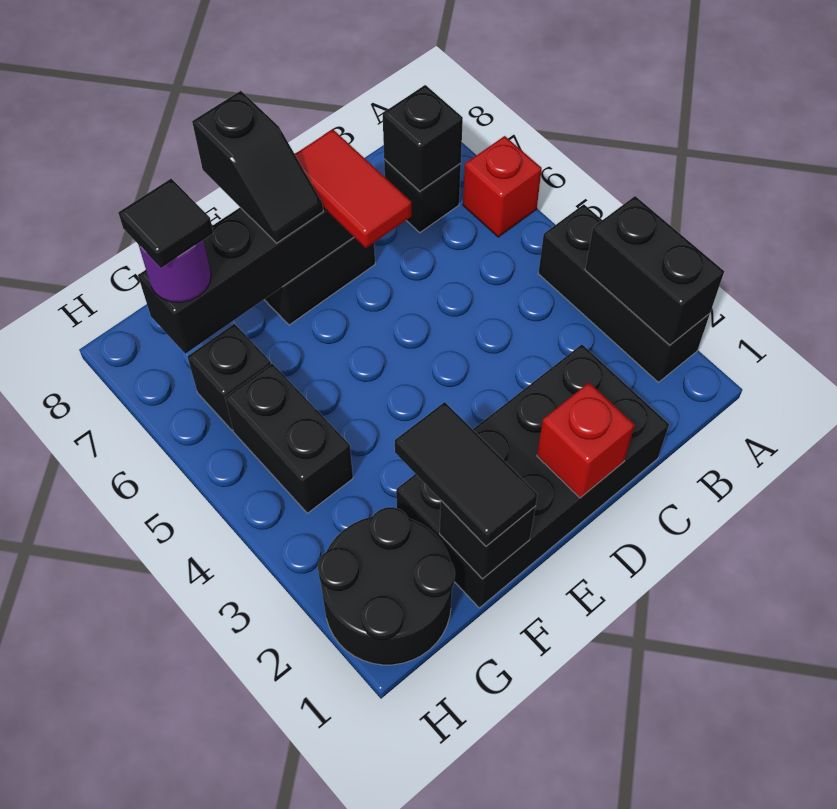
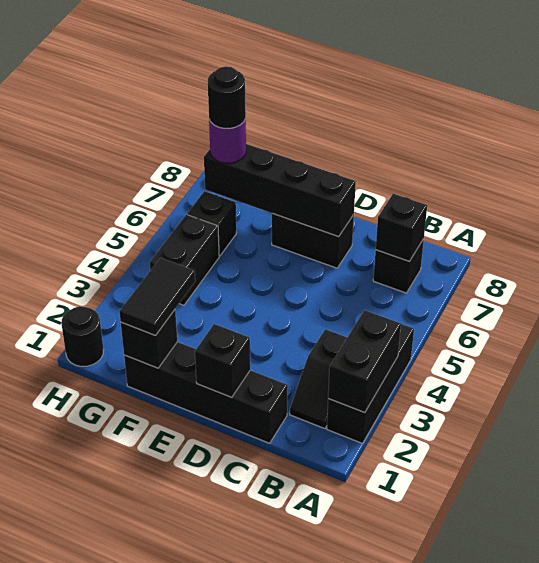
red 1x1 brick [463,136,542,237] -> none
black 2x4 brick [396,344,669,608] -> black 1x4 brick [124,342,288,443]
red 1x1 brick [537,383,635,498] -> black 1x1 brick [195,324,250,398]
red 1x2 tile [295,129,411,248] -> none
black 1x2 slope [192,91,323,243] -> black 1x2 slope moved to [290,329,347,429]
black 2x2 round brick [317,507,455,665] -> black 1x1 round brick [61,306,104,366]
black 1x1 tile [118,179,213,268] -> black 1x1 round brick [208,66,246,128]

